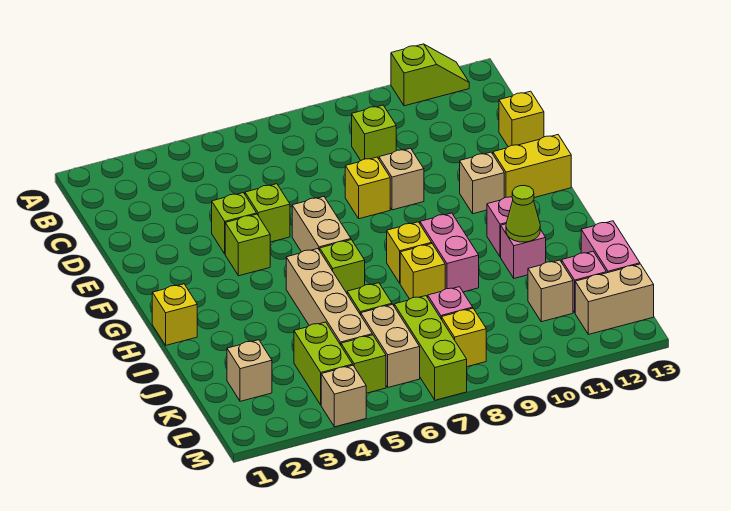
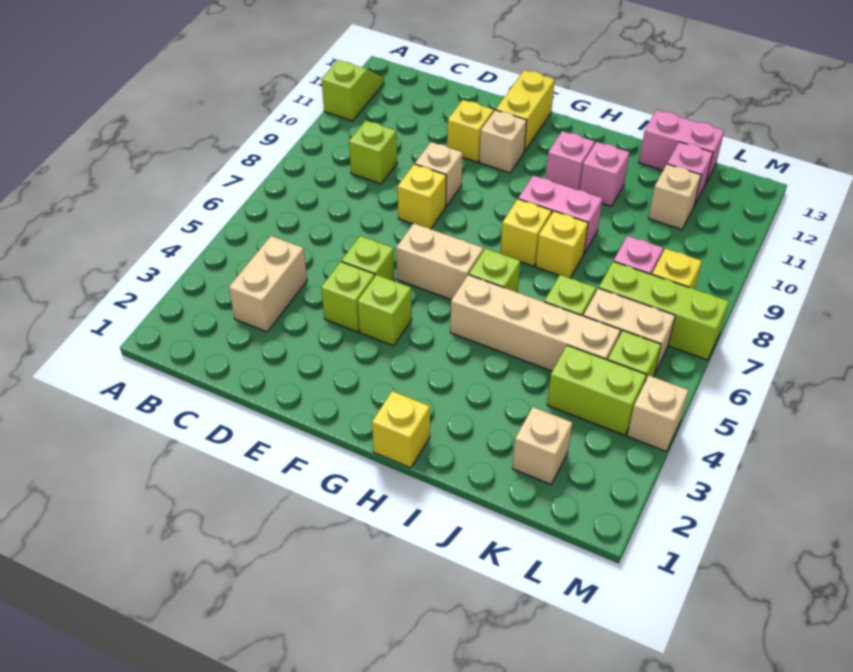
yellow 1x1 brick [499,91,544,147] -> yellow 1x1 brick moved to [447,100,494,162]
lime 1x1 cone [506,185,540,242] -> none
tan 1x2 brick [575,264,654,334] -> tan 1x2 brick moved to [229,236,307,332]

